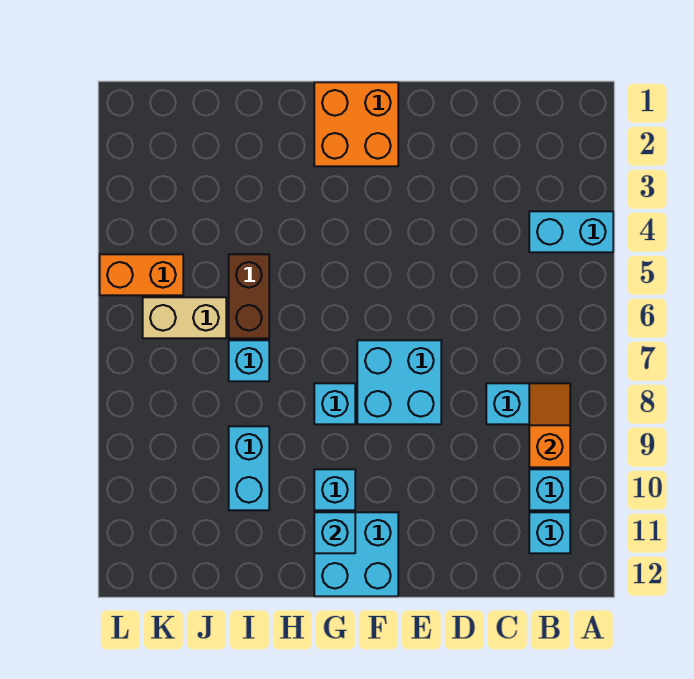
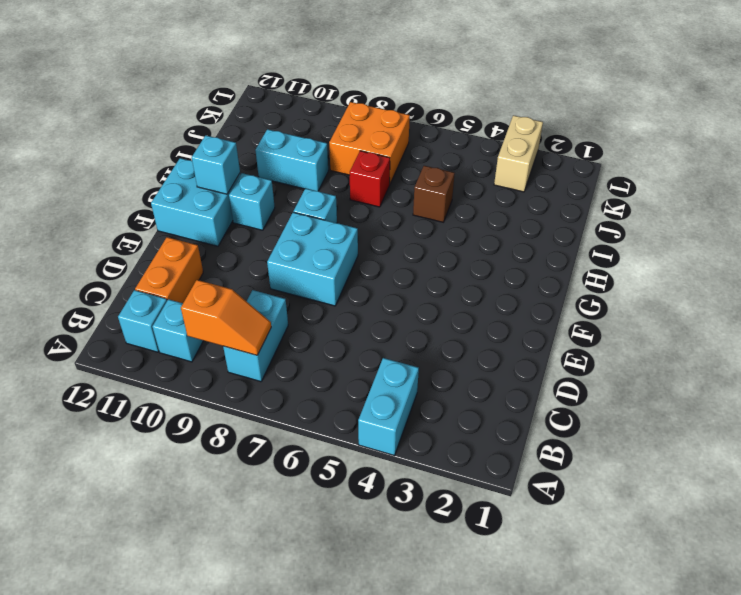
orange 2x2 brick [314,82,398,166] -> orange 2x2 brick moved to [329,102,410,184]
brown 1x2 brick [229,254,269,338] -> brown 1x1 brick [413,166,455,222]
cyan 1x1 brick [229,340,269,381] -> red 1x1 brick [350,151,390,207]
tan 1x2 brick [143,297,226,338] -> tan 1x2 brick moved to [494,115,543,192]
orange 1x2 brick [100,254,183,295] -> orange 1x2 brick moved to [135,237,203,303]

